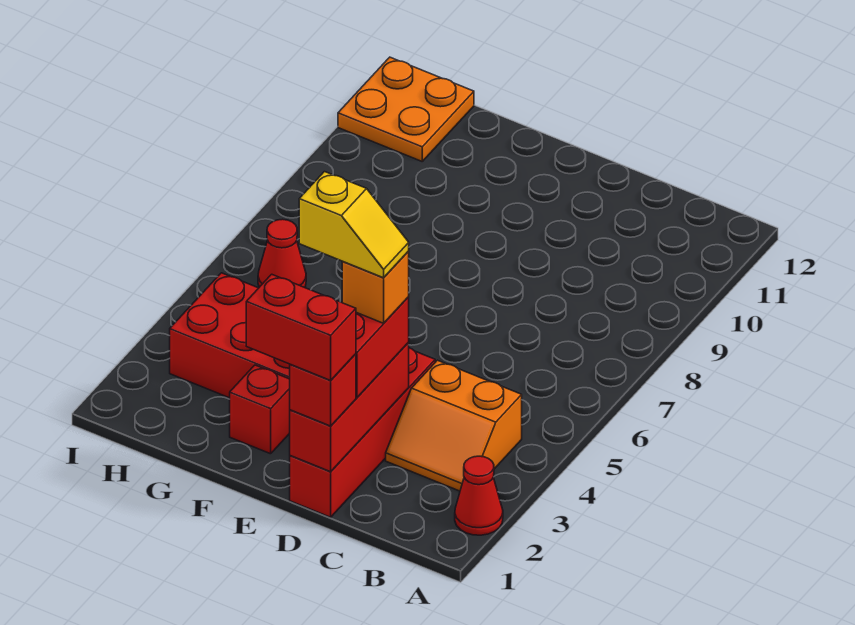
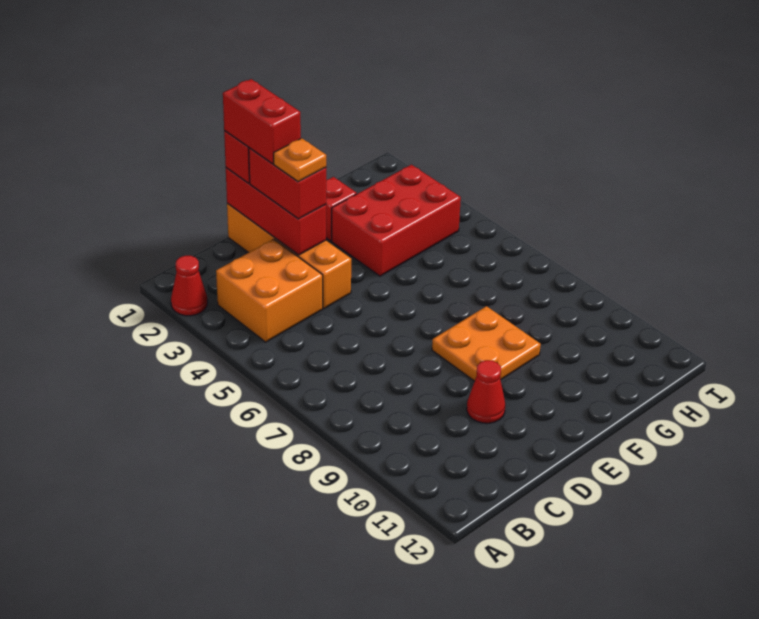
orange 2x2 slope [386,360,522,491] -> orange 2x2 brick [216,239,323,342]
red 1x4 brick [290,348,435,517] -> orange 1x4 brick [227,204,351,308]
red 1x2 brick [246,274,356,380] -> red 1x2 brick turned to [223,79,301,164]
orange 1x1 brick [342,252,409,323] -> orange 1x1 plate [274,138,326,182]
yellow 1x2 slope [299,172,409,278] -> none
red 1x1 cone [258,219,306,288] -> red 1x1 cone moved to [467,360,505,423]
orange 2x2 plate [338,57,474,161] -> orange 2x2 plate moved to [432,306,541,381]

